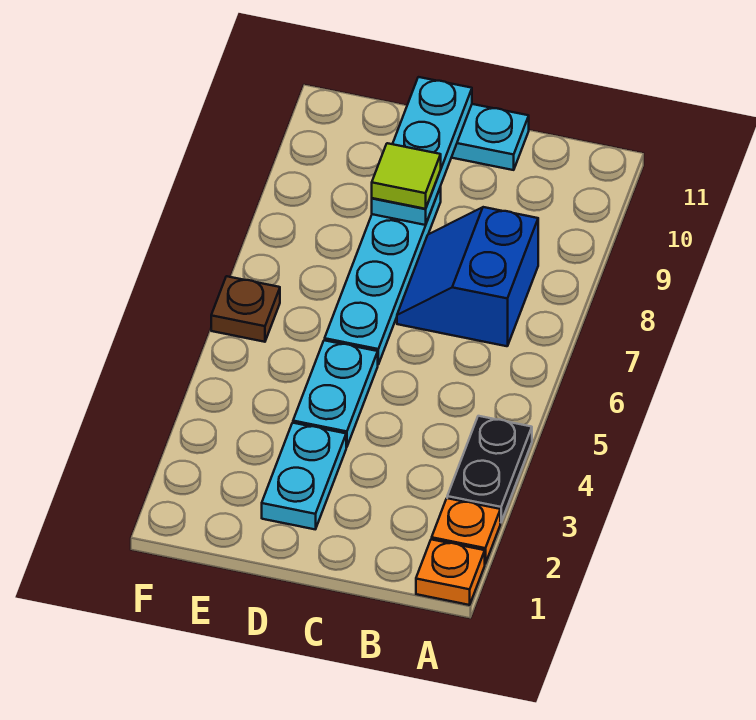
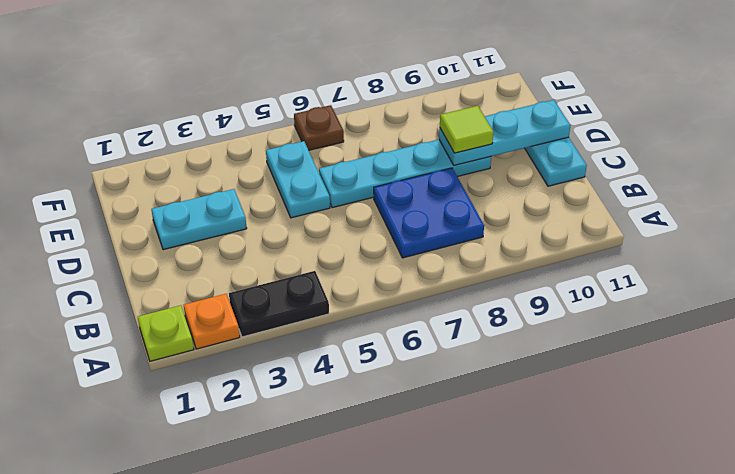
orange 1x1 plate [416,539,485,605] -> lime 1x1 plate [138,305,194,361]
blue 2x2 slope [397,207,538,346] -> blue 2x2 plate [374,168,484,258]
cyan 1x2 plate [293,340,378,447] -> cyan 1x2 plate turned to [266,141,330,218]

